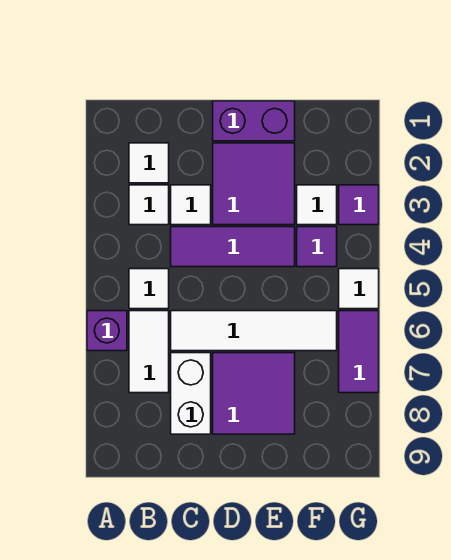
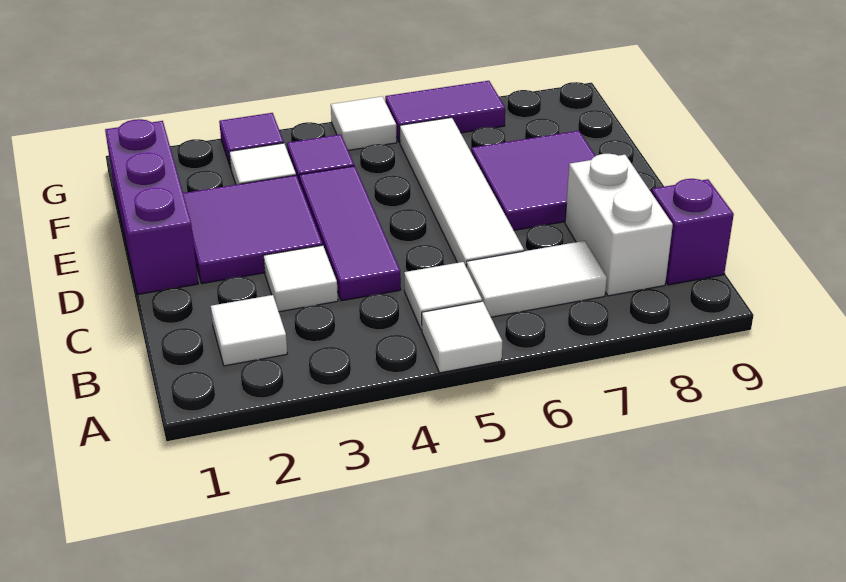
purple 1x1 brick [87,311,127,351] -> purple 1x1 brick moved to [651,179,734,285]
white 1x1 tile [129,185,169,225] -> white 1x1 tile moved to [422,301,503,373]
white 1x2 brick [171,353,211,434] -> white 1x2 brick turned to [565,154,673,296]
purple 1x2 brick [213,101,295,141] -> purple 1x3 brick [105,119,198,295]

